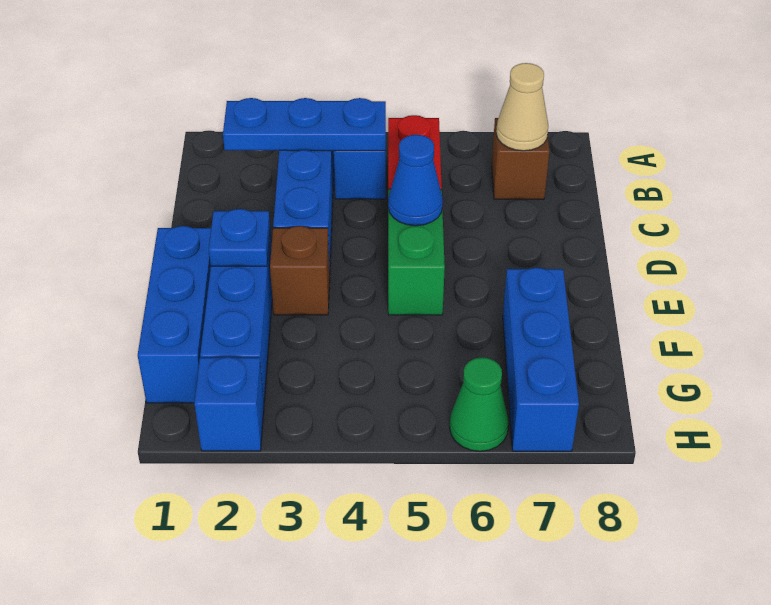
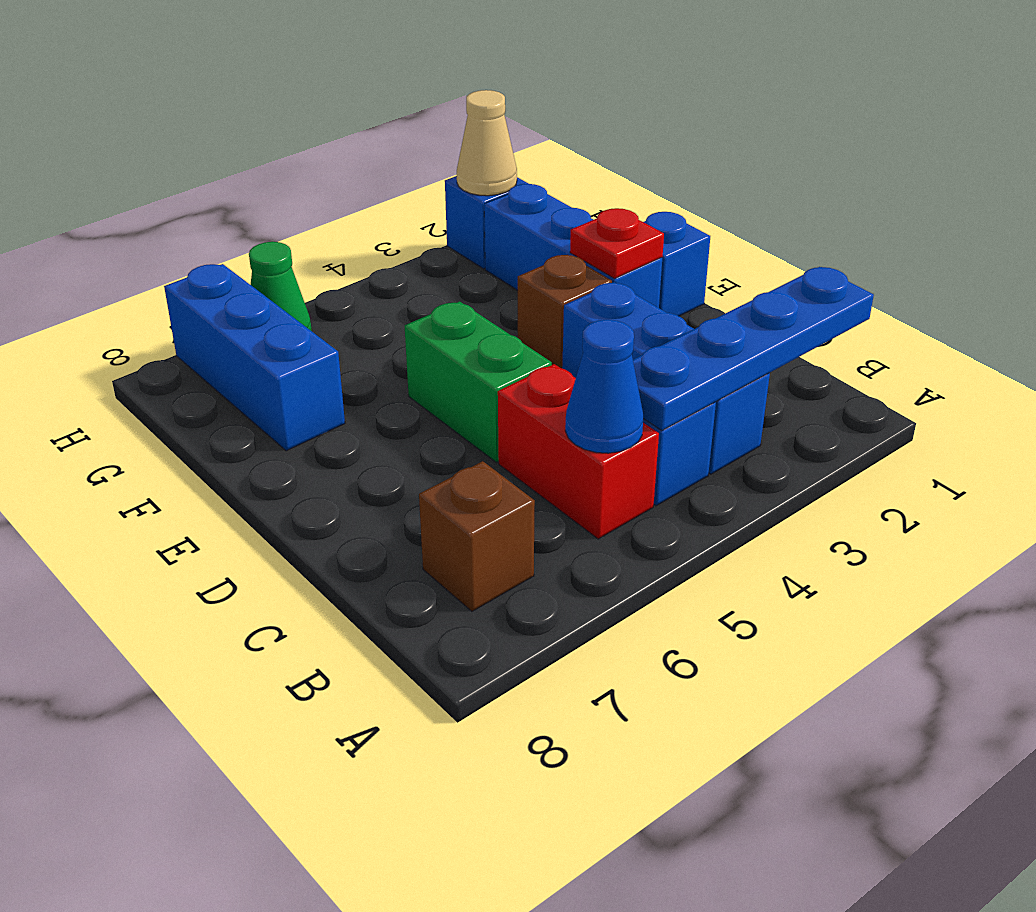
blue 1x3 plate [223,98,386,151] -> blue 1x4 plate [633,267,874,431]
tan 1x1 cone [496,63,548,151] -> tan 1x1 cone moved to [457,90,517,196]
blue 1x1 cone [388,135,443,226] -> blue 1x1 cone moved to [565,320,643,453]
blue 1x3 brick [138,226,211,403] -> blue 1x1 brick [644,212,710,316]
blue 1x1 plate [209,209,270,266] -> red 1x1 plate [570,208,664,279]

